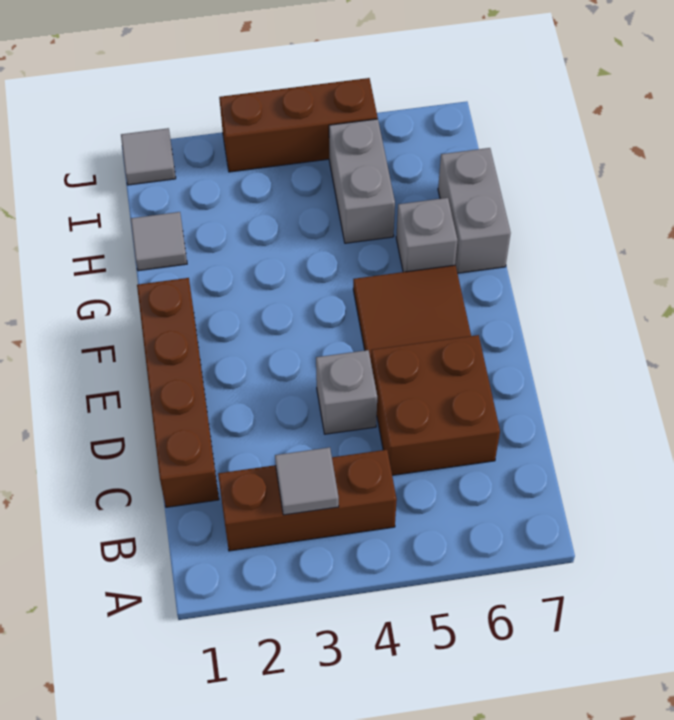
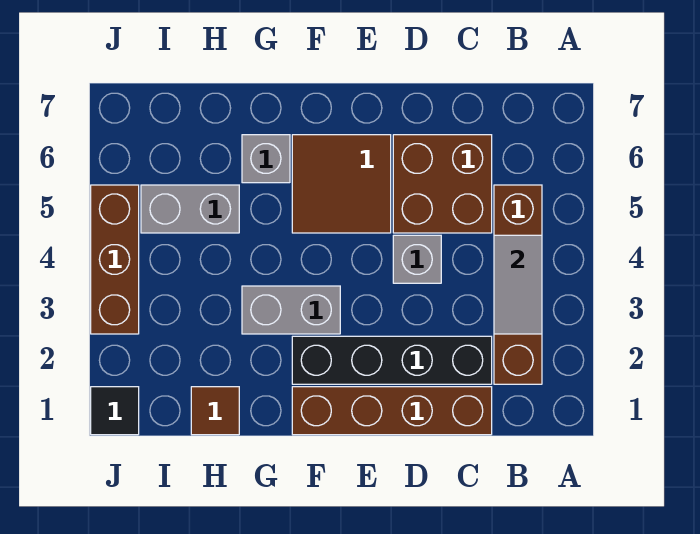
brown 1x3 brick [218,450,397,551] -> brown 1x4 brick [494,185,542,384]
grey 1x1 tile [275,447,339,515] -> grey 1x2 tile [494,235,542,334]
none -> black 1x4 brick [292,336,492,384]
grey 1x2 brick [438,148,511,273] -> grey 1x2 brick moved to [242,286,340,334]
grey 1x1 tile [131,212,187,271] -> brown 1x1 tile [191,387,239,435]
grey 1x1 tile [121,128,176,185] -> black 1x1 tile [91,387,139,435]

